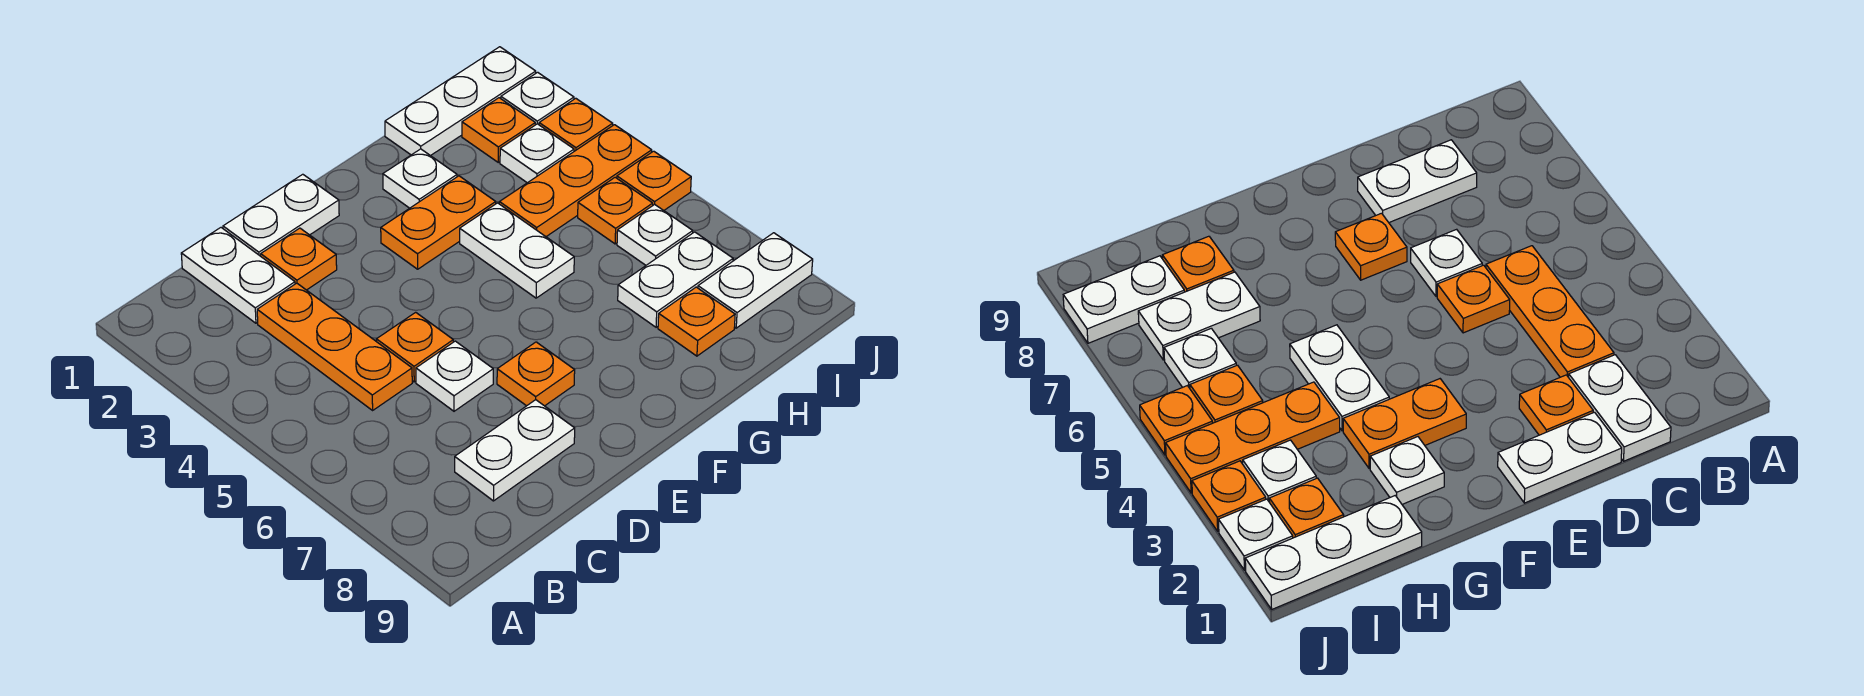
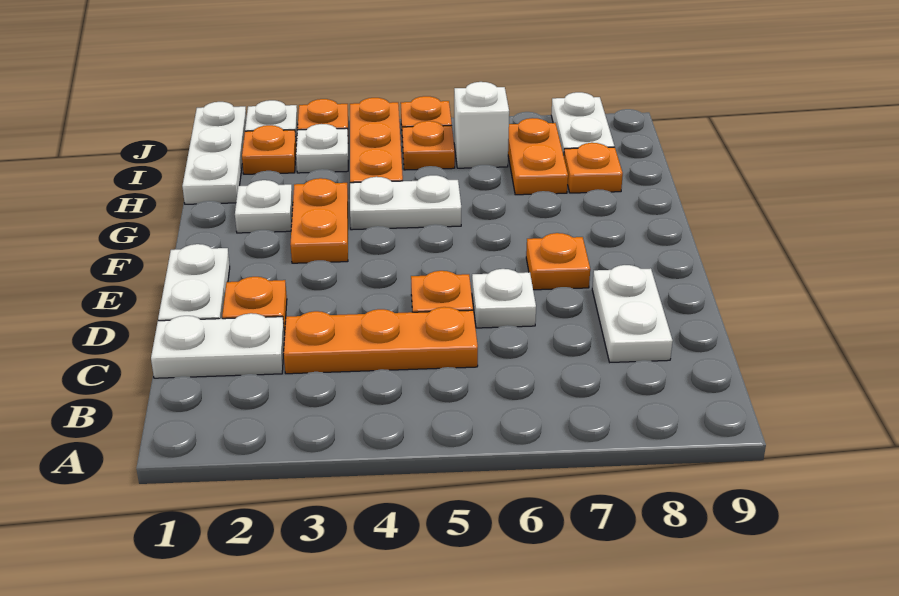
white 1x2 plate [618,232,733,327] -> orange 1x2 plate [508,118,568,195]
white 1x1 plate [617,204,693,265] -> white 1x1 brick [454,82,509,168]

